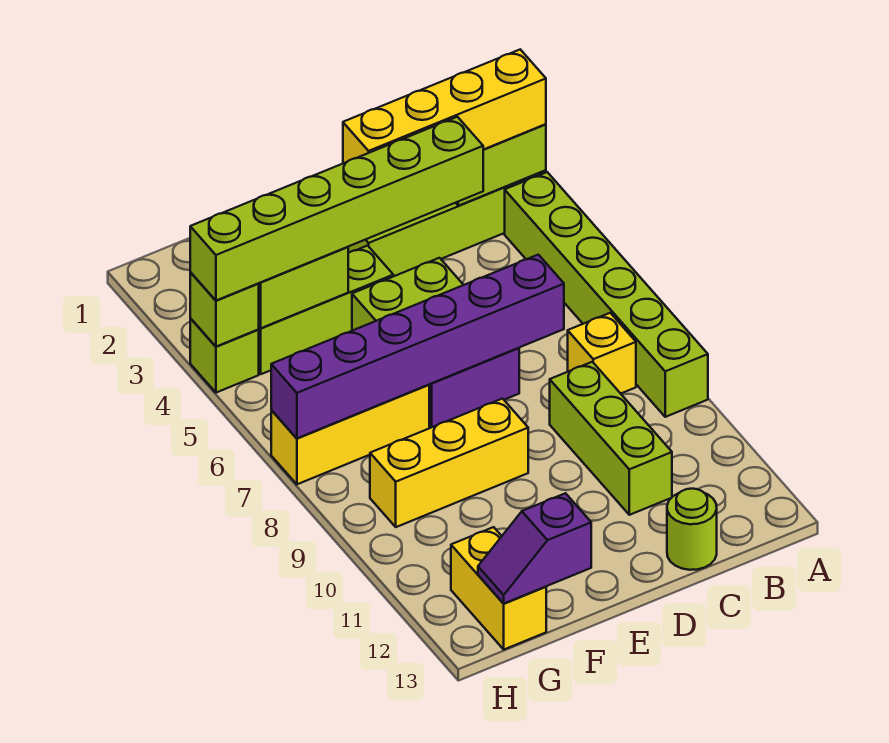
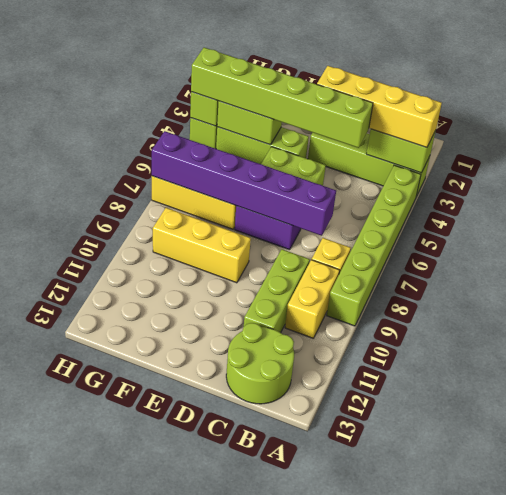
lime 1x1 round brick [667,489,717,570] -> lime 2x2 round brick [226,323,294,404]
purple 1x2 slope [478,493,591,604] -> none
yellow 1x2 brick [451,527,546,649] -> yellow 1x2 brick moved to [285,260,340,338]

